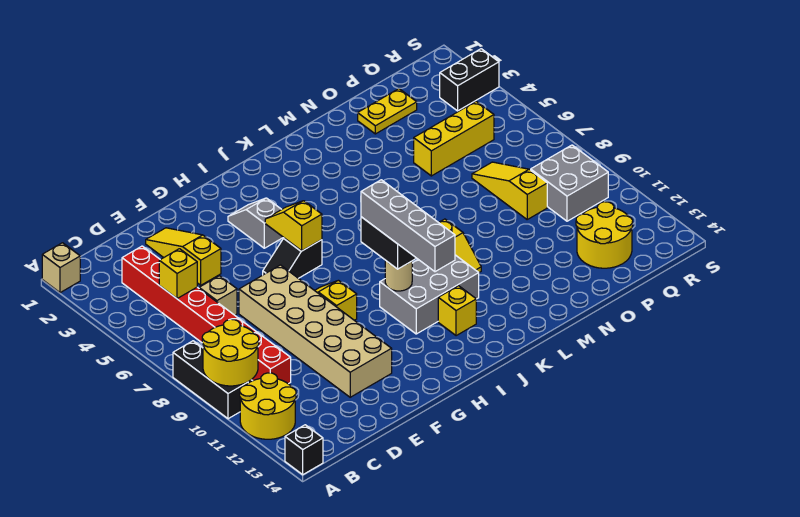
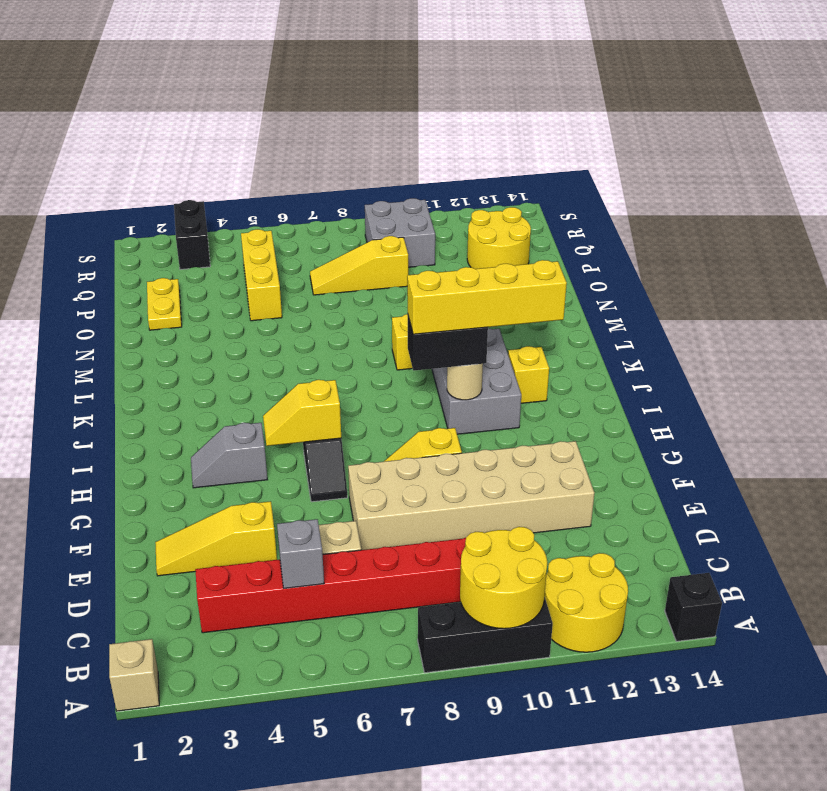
yellow 1x1 brick [159,249,197,299] -> grey 1x1 brick [277,519,324,588]
grey 1x4 brick [361,180,455,272] -> yellow 1x4 brick [407,260,567,334]

